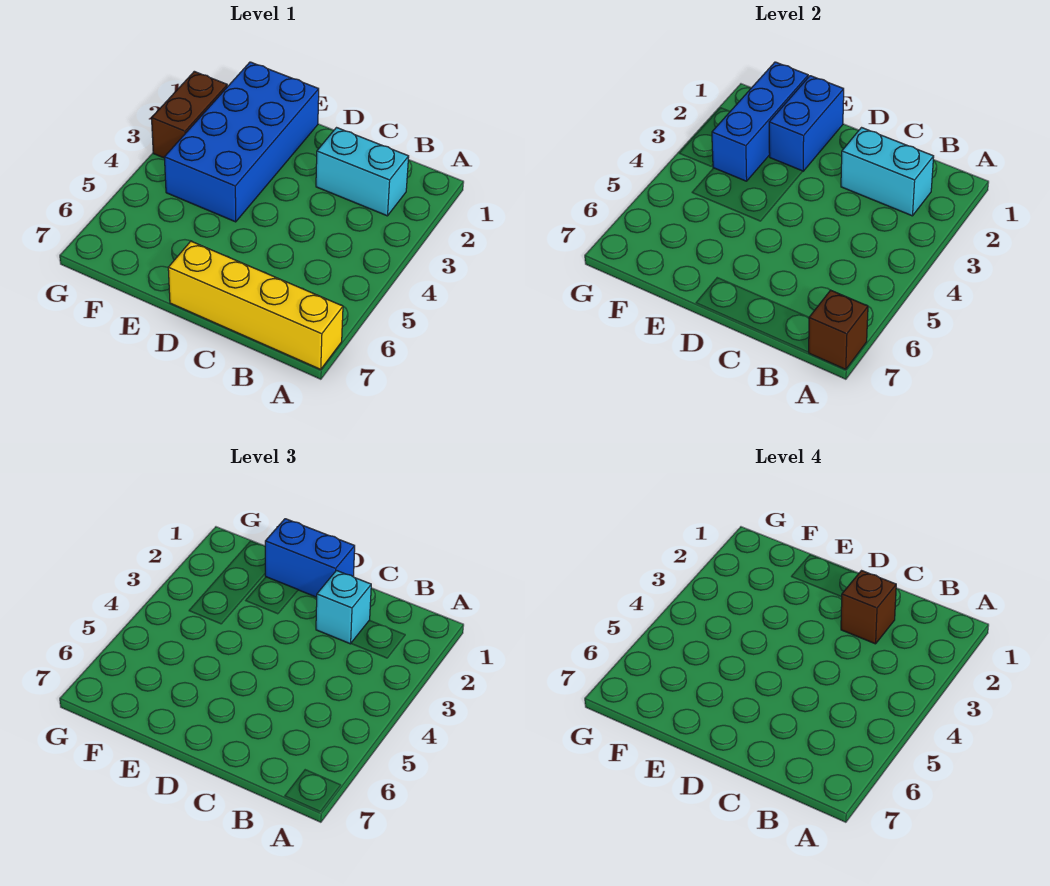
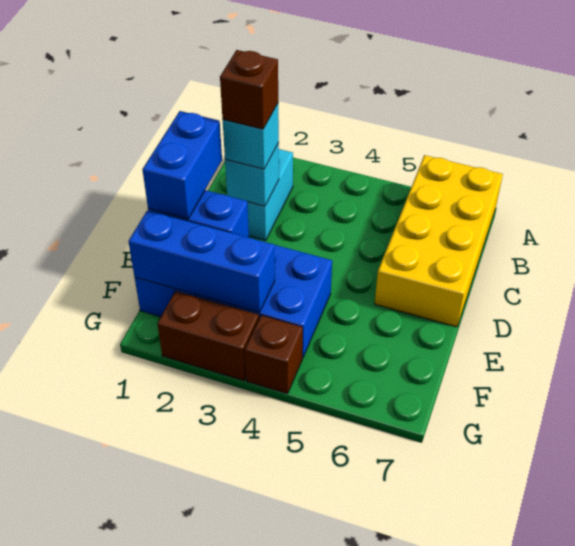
yellow 1x4 brick [168,241,343,370] -> yellow 2x4 brick [375,155,503,327]
brown 1x1 brick [808,290,868,370] -> brown 1x1 brick moved to [245,315,303,394]
cyan 1x2 brick [841,128,934,216] -> cyan 1x1 brick [225,143,279,206]

